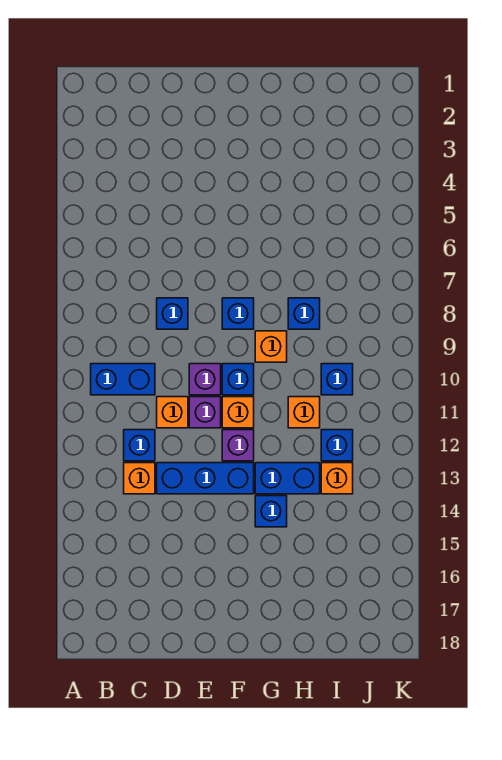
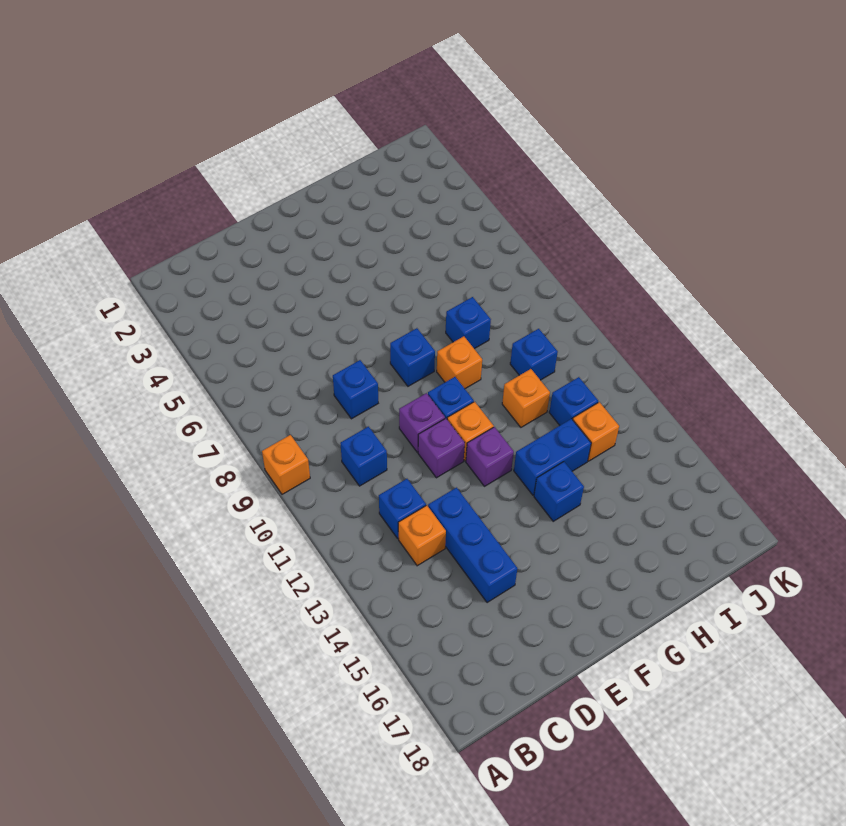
blue 1x2 brick [91,364,155,395] -> blue 1x1 brick [340,427,387,486]
orange 1x1 brick [157,397,188,428] -> orange 1x1 brick moved to [262,435,310,494]
blue 1x3 brick [157,463,254,494] -> blue 1x3 brick turned to [428,488,518,603]

